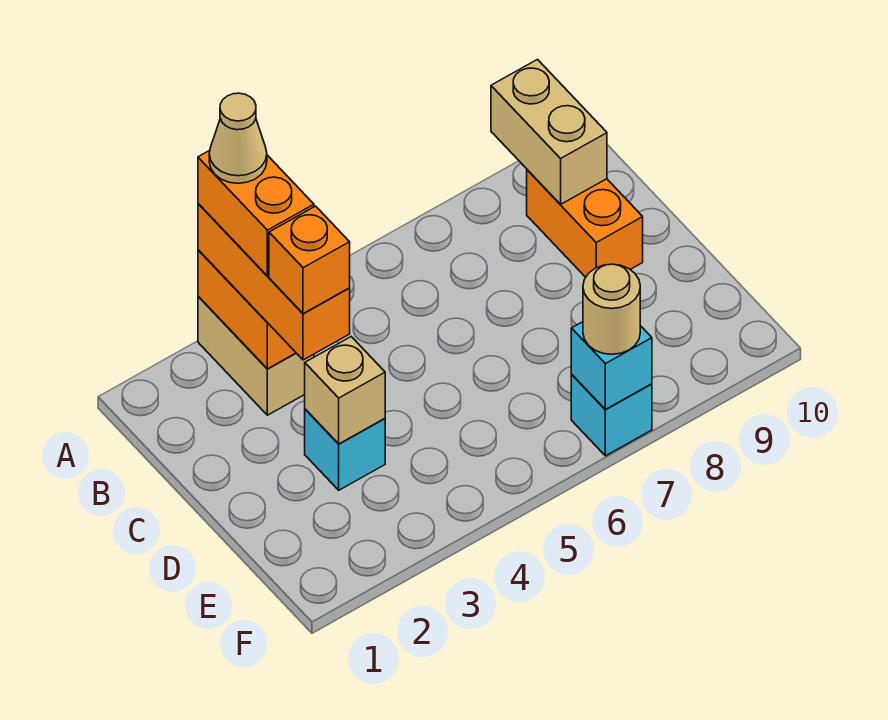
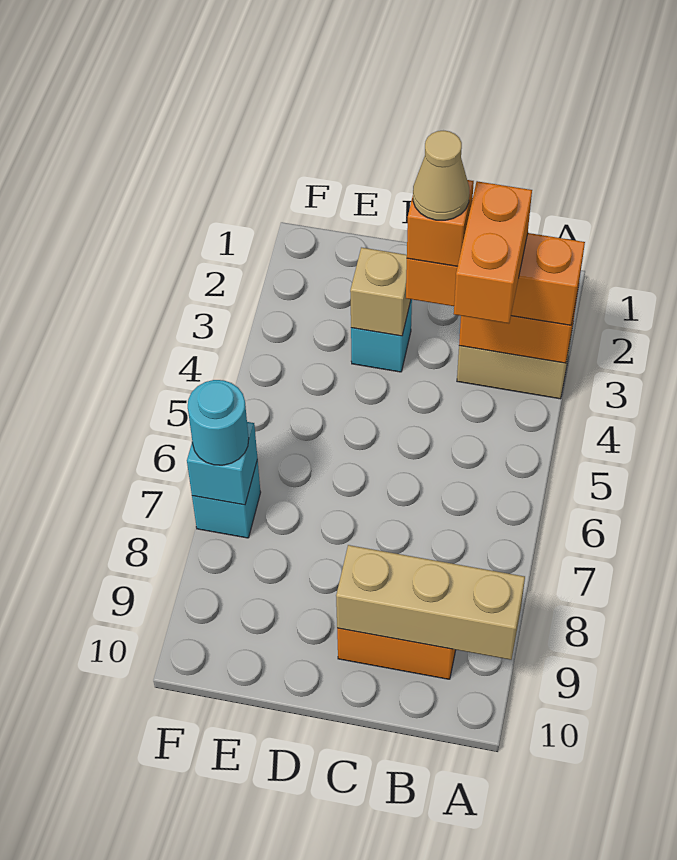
orange 1x2 brick [198,150,314,276] -> orange 1x2 brick turned to [454,181,532,324]
tan 1x1 cone [209,93,267,183] -> tan 1x1 cone moved to [413,131,469,220]
tan 1x2 brick [491,60,607,205] -> tan 1x3 brick [336,545,525,660]
tan 1x1 round brick [583,264,640,354] -> cyan 1x1 round brick [188,380,249,465]

